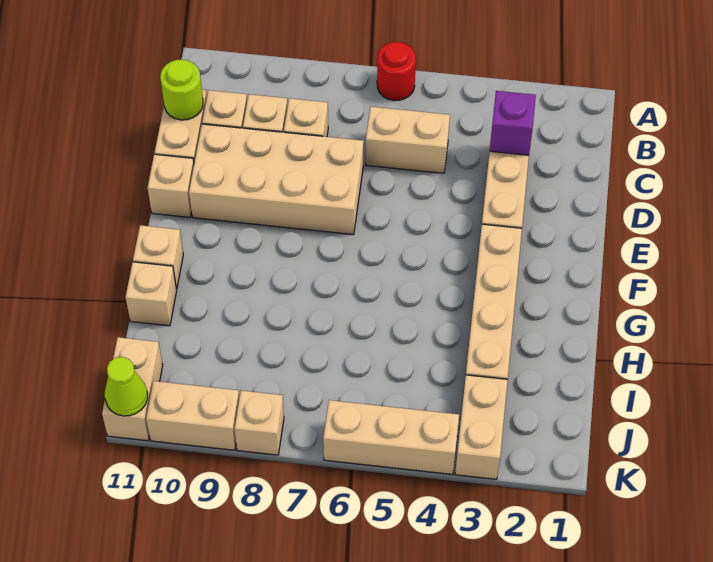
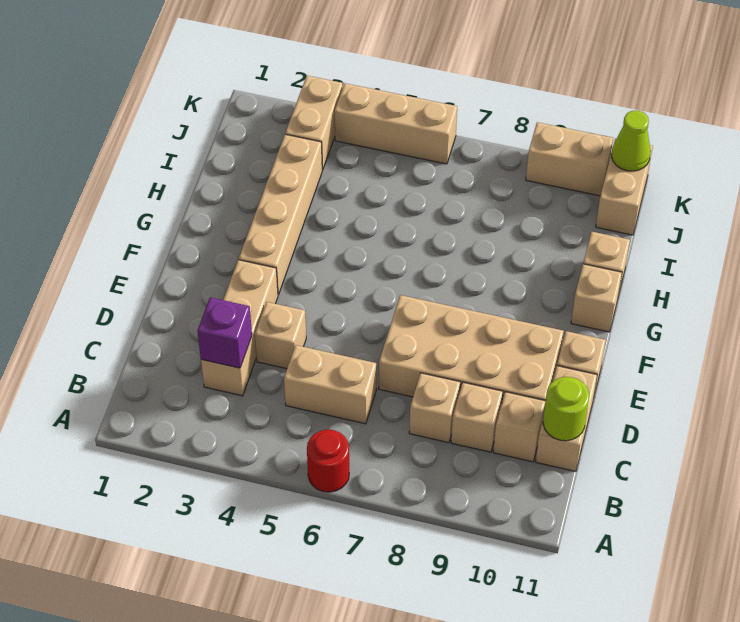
tan 1x1 brick [234,391,284,455] -> tan 1x1 brick moved to [255,302,306,369]

